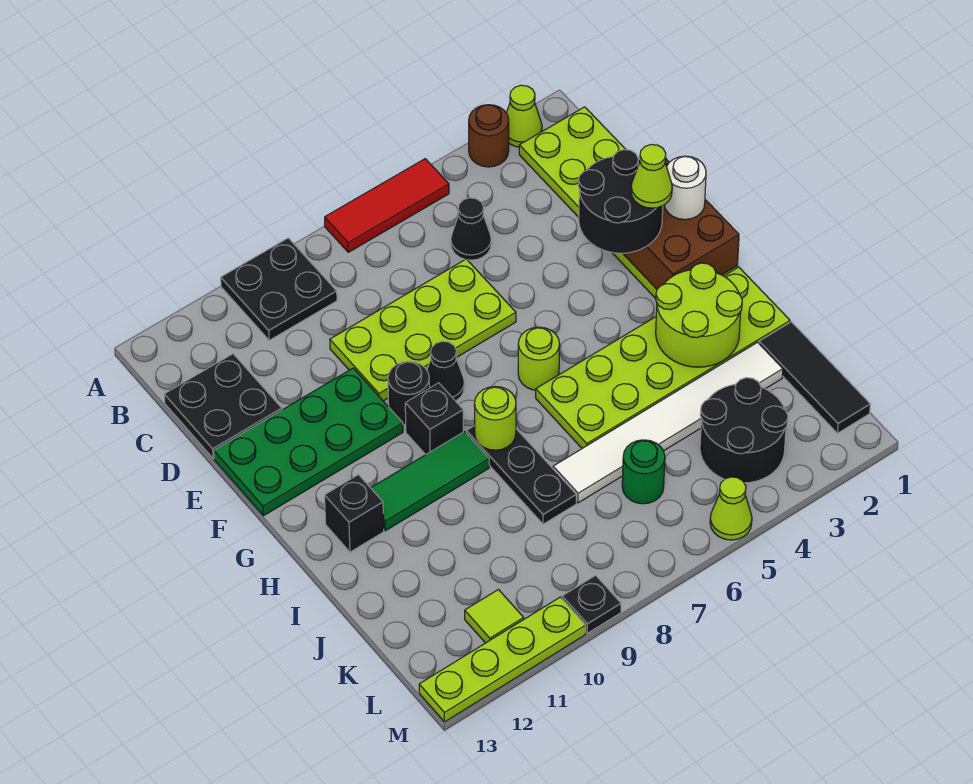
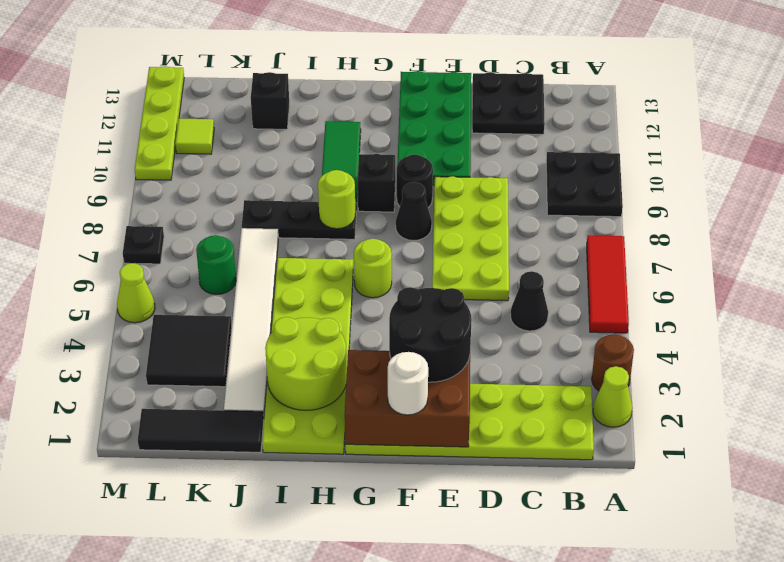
lime 1x1 cone [631,144,672,208] -> none
black 1x1 brick [325,475,384,552] -> black 1x1 brick moved to [251,72,289,129]
black 2x2 round brick [700,378,788,483] -> black 2x2 tile [146,315,232,387]
black 1x1 plate [562,575,621,633] -> black 1x1 plate moved to [123,226,164,264]

